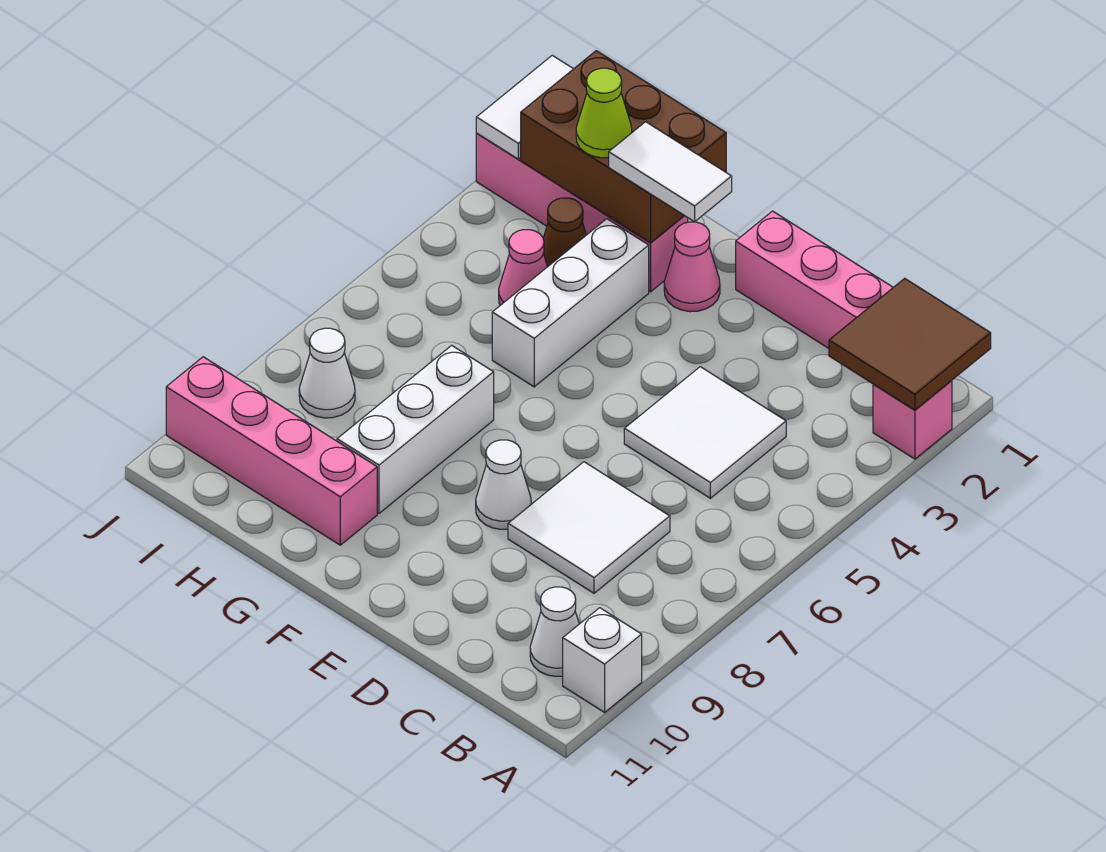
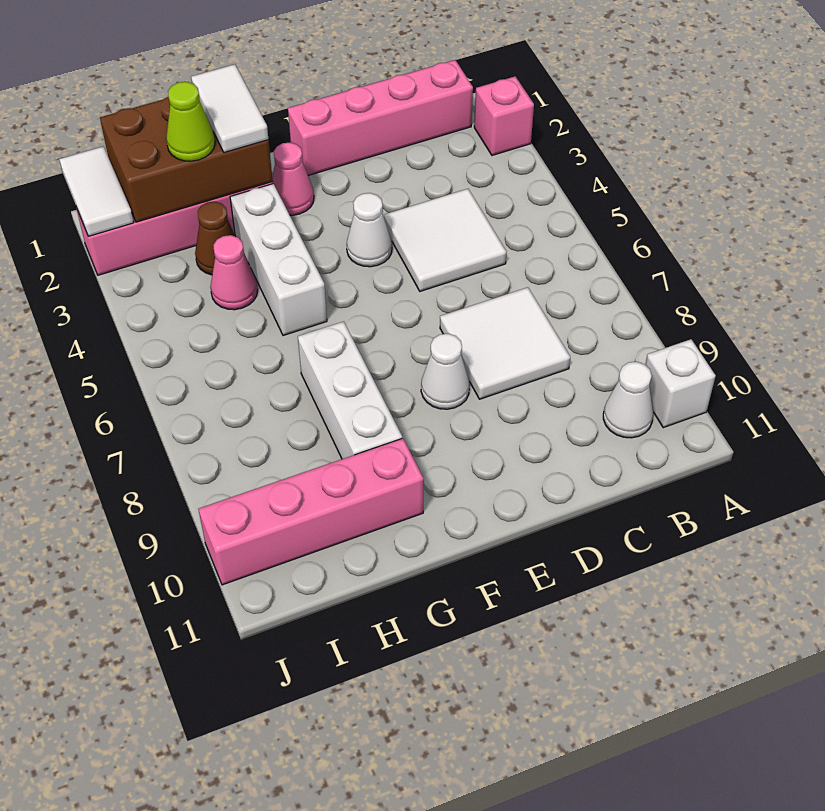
brown 2x2 tile [829,278,991,410] -> none
white 1x2 tile [609,122,732,222] -> white 1x2 tile turned to [191,64,268,152]
white 1x1 cone [299,328,355,418] -> white 1x1 cone moved to [347,193,392,267]

